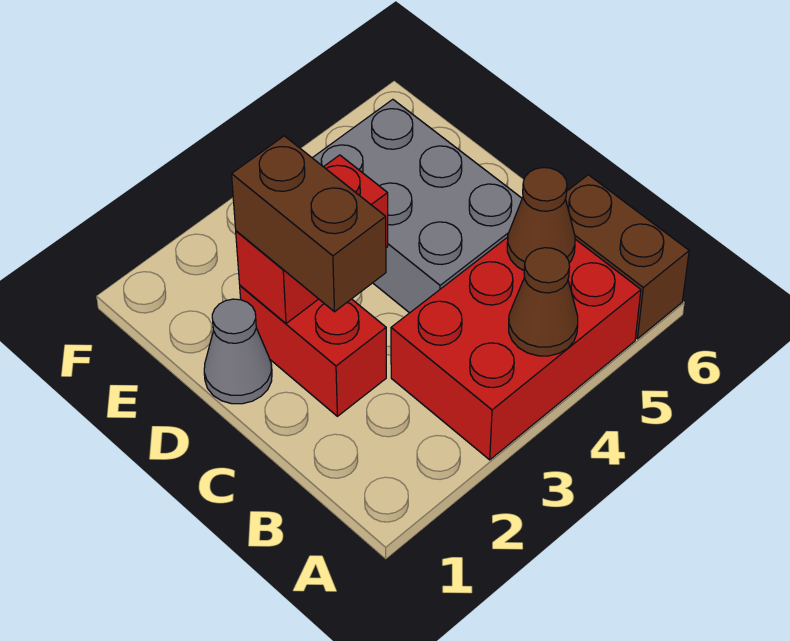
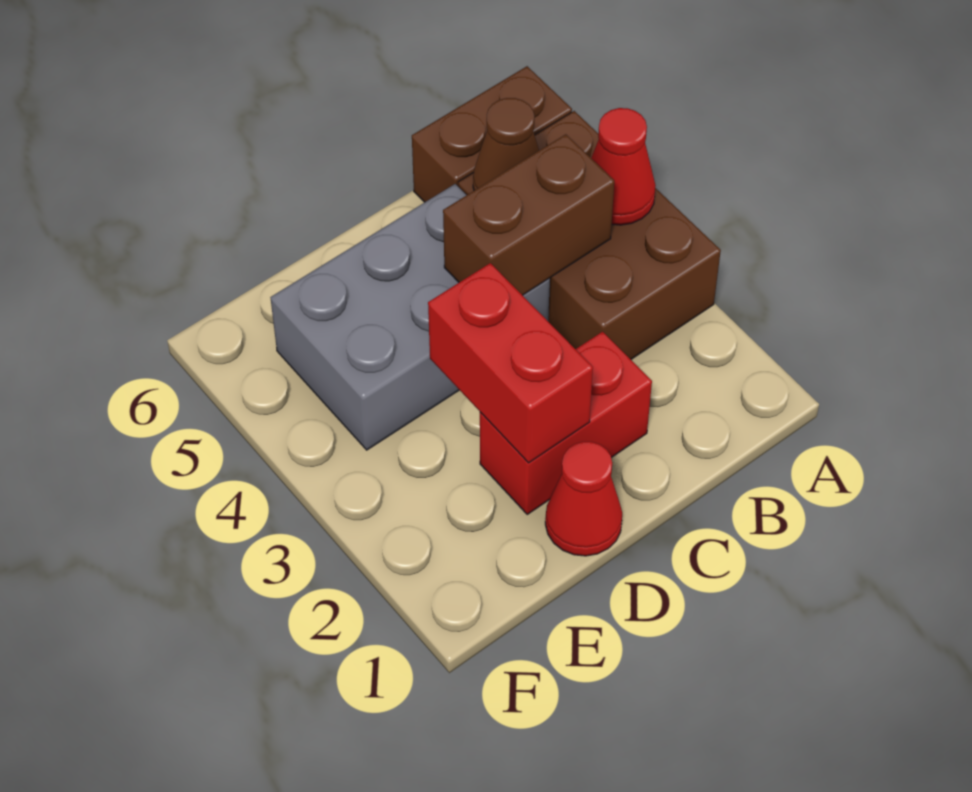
red 2x3 brick [391,237,641,460] -> brown 2x3 brick [458,111,721,359]
brown 1x1 cone [509,248,578,356] -> red 1x1 cone [591,108,656,225]
brown 1x2 brick [232,136,386,312] -> brown 1x2 brick moved to [443,134,614,295]
grey 1x1 cone [204,299,272,404] -> red 1x1 cone [545,442,622,556]

